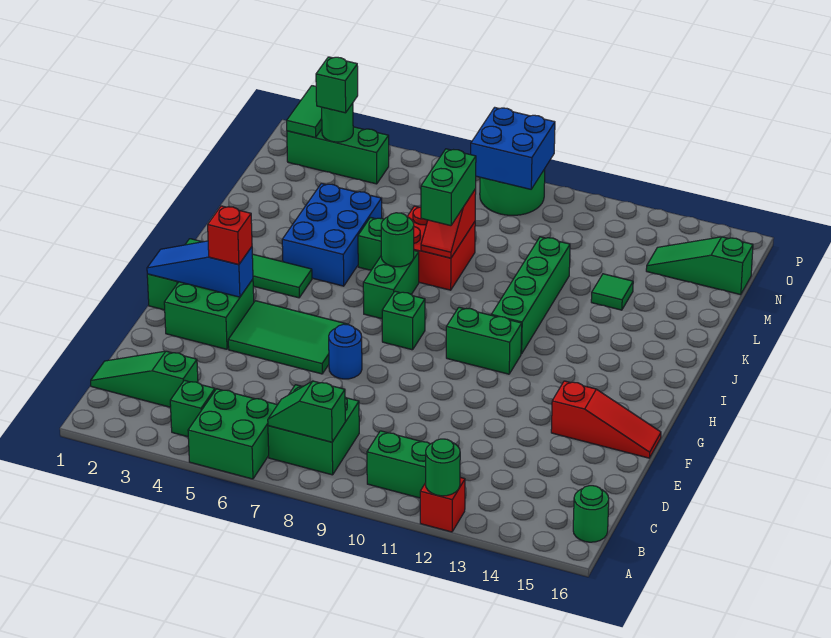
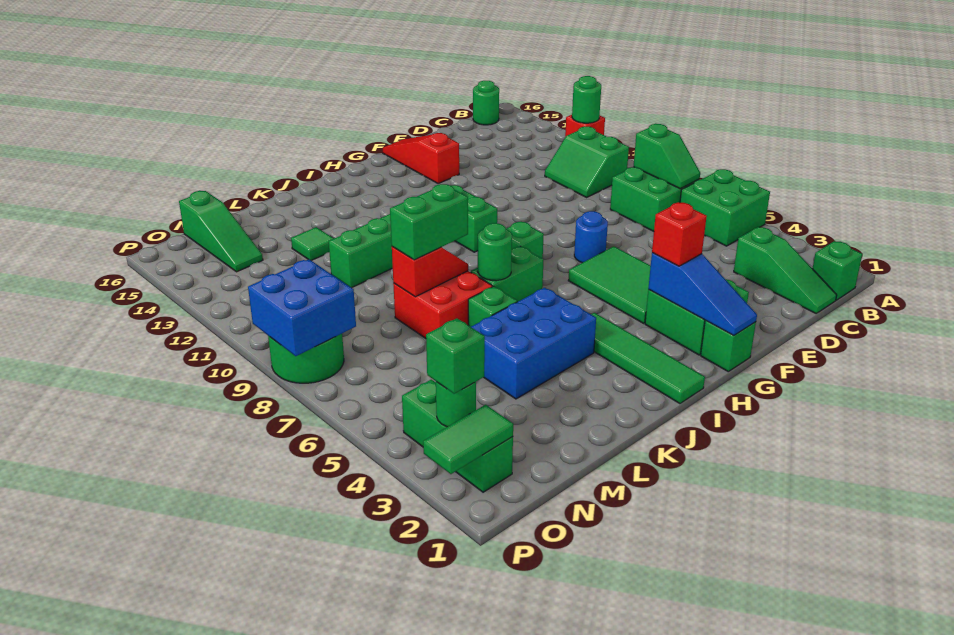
green 1x1 brick [170,380,215,437] -> green 1x1 brick moved to [812,241,862,300]

